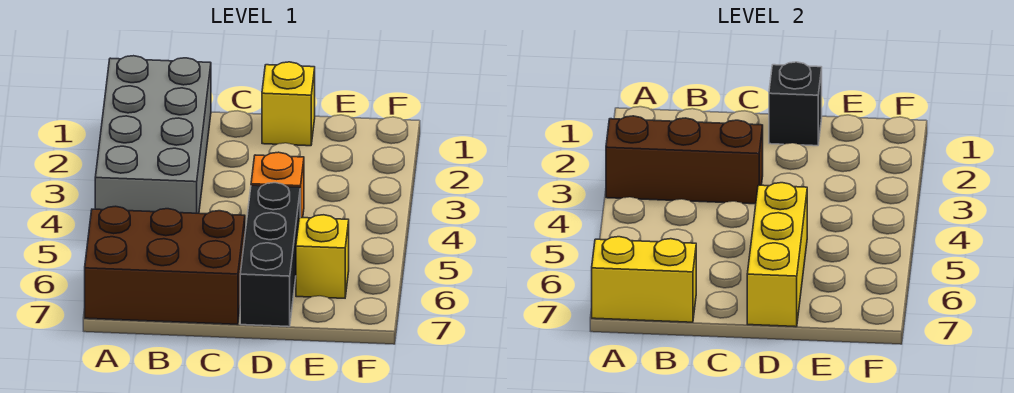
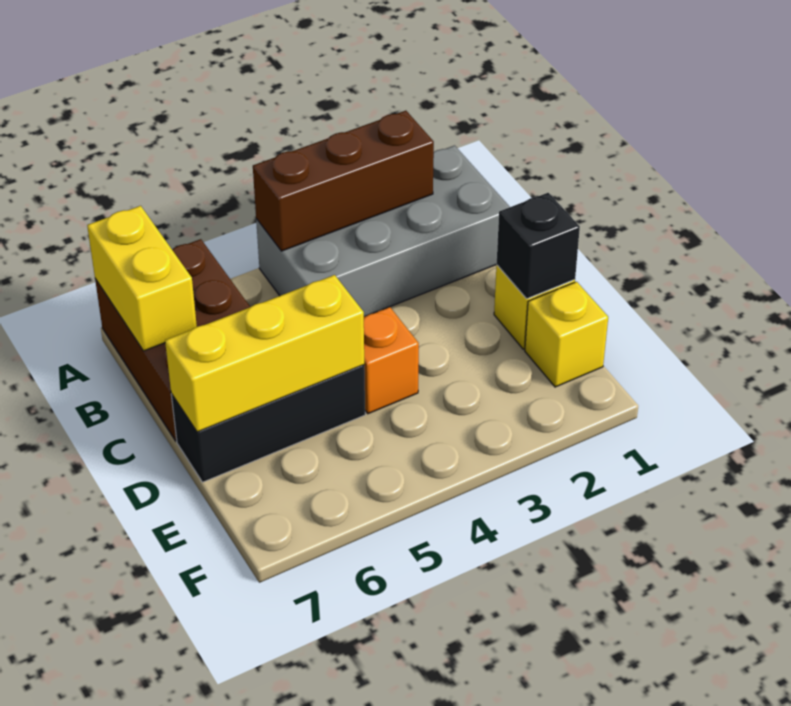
brown 1x3 brick [606,116,763,204] -> brown 1x3 brick turned to [253,111,434,251]
yellow 1x1 brick [296,215,349,298] -> yellow 1x1 brick moved to [525,282,608,387]

